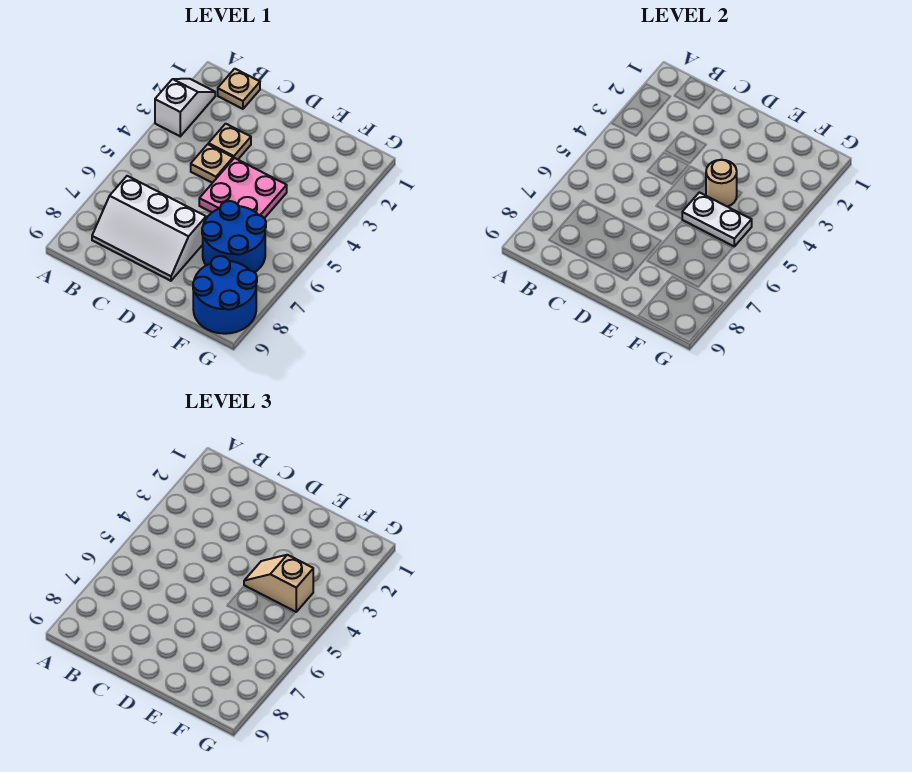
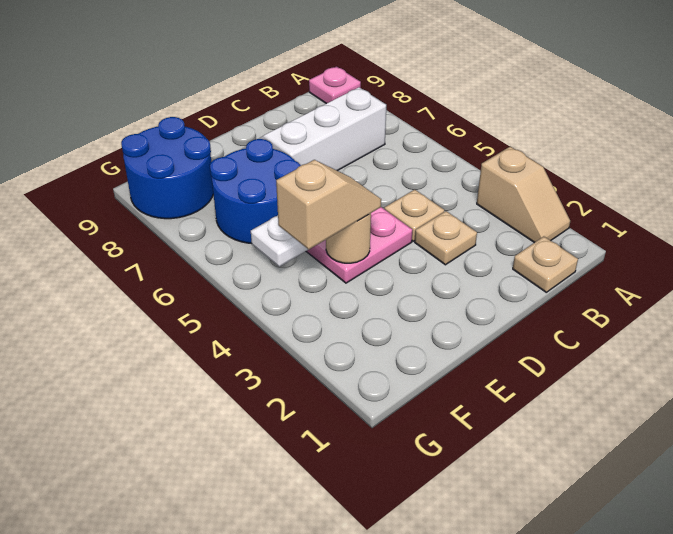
white 1x2 slope [155,79,215,136] -> tan 1x2 slope [477,147,570,243]
none -> pink 1x1 plate [309,67,361,104]

